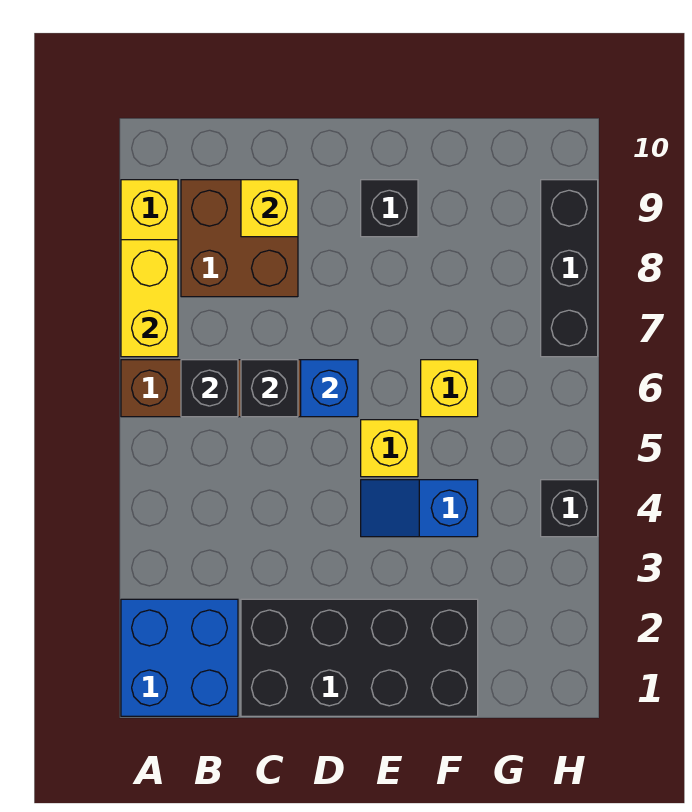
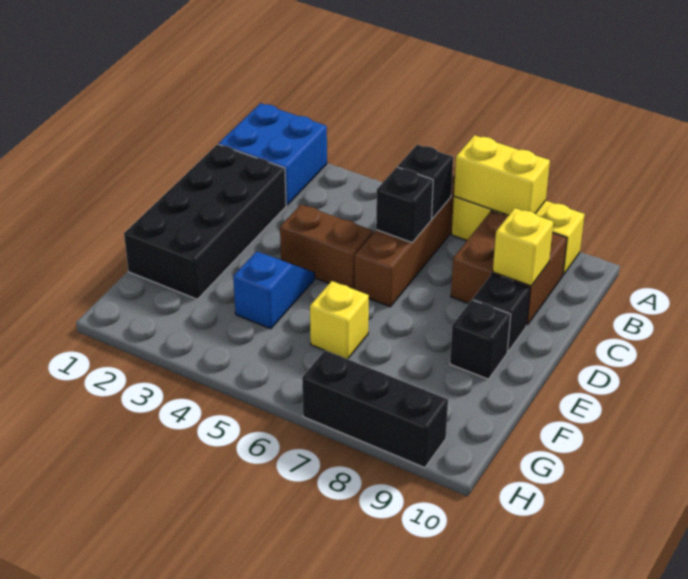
none -> brown 1x2 brick [280,204,373,289]
blue 1x1 brick [301,360,358,417] -> none
yellow 1x1 brick [361,420,418,477] -> none
black 1x1 brick [541,480,598,537] -> black 1x1 brick moved to [473,274,530,352]

